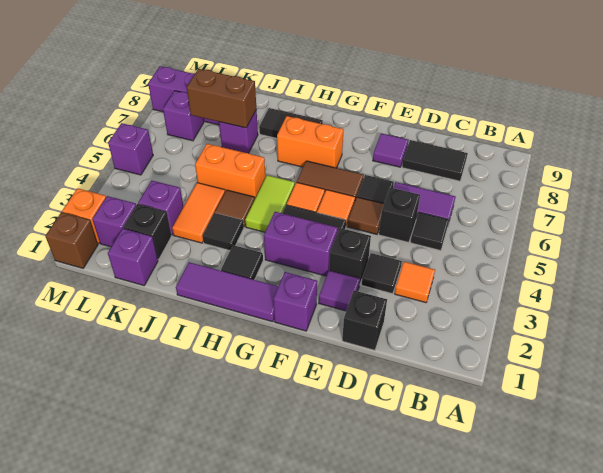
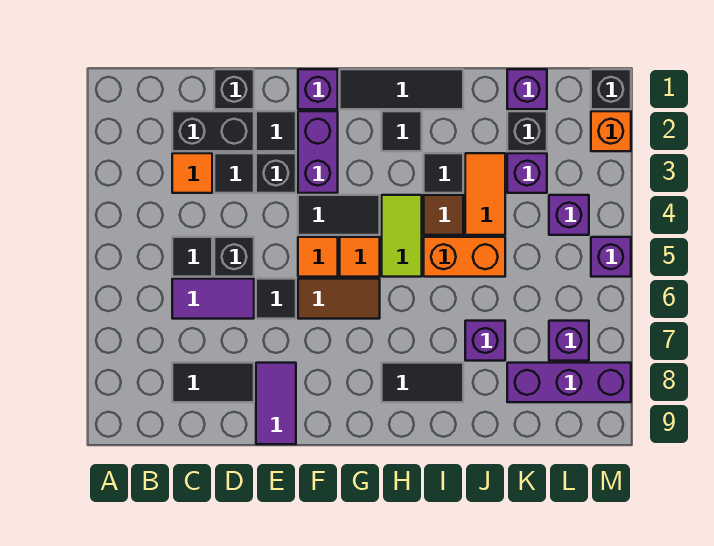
none -> black 1x2 brick [172,111,254,151]
purple 1x1 tile [319,271,360,311] -> black 1x1 tile [256,111,296,151]
brown 1x1 tile [348,197,384,234] -> none
purple 1x1 tile [373,134,408,167] -> purple 1x2 tile [256,363,296,444]
purple 1x2 brick [264,212,338,276] -> purple 1x2 brick turned to [298,111,338,193]
purple 1x3 tile [176,262,278,322] -> black 1x3 tile [340,69,463,109]
orange 1x2 brick [277,116,344,168] -> none
brown 1x2 brick [187,69,256,128] -> none
purple 1x1 brick [93,196,136,247] -> purple 1x1 brick moved to [549,195,589,235]
brown 1x1 brick [45,212,98,268] -> black 1x1 brick [591,69,631,109]

